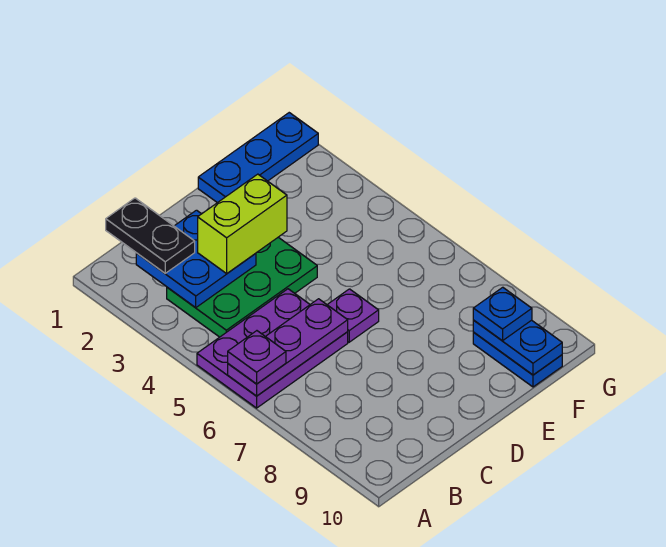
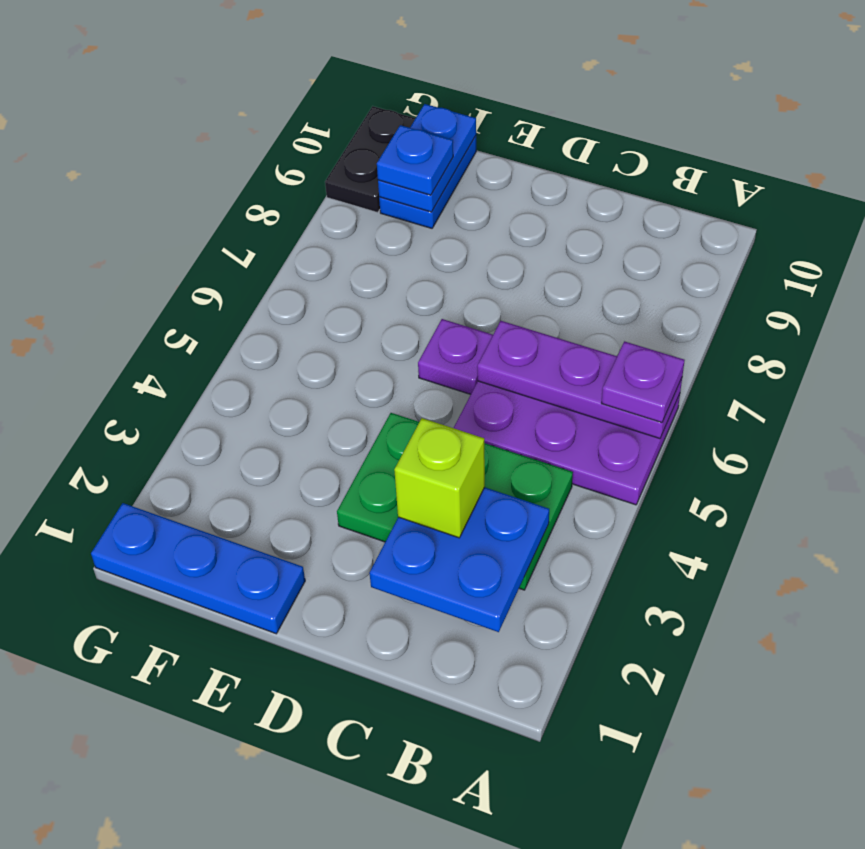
black 1x2 plate [106,198,195,273] -> black 1x2 plate moved to [325,106,416,212]
lime 1x2 brick [198,174,287,273] -> lime 1x1 brick [394,418,485,538]

